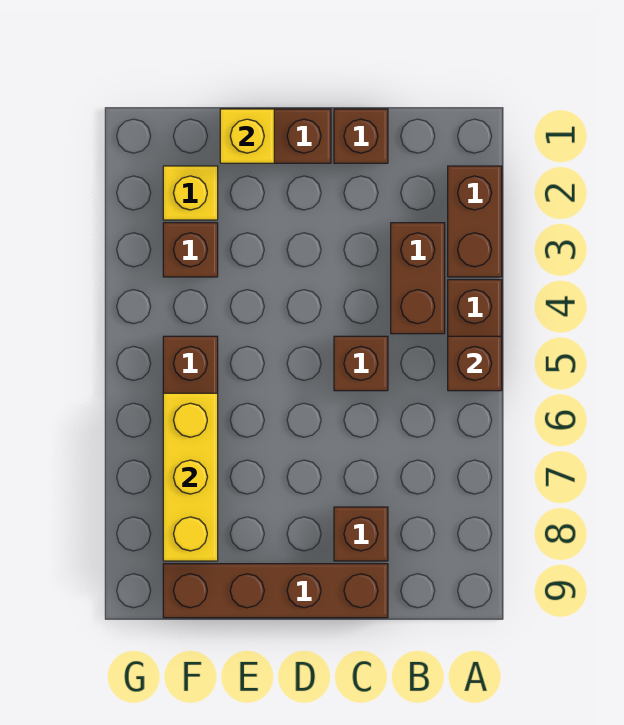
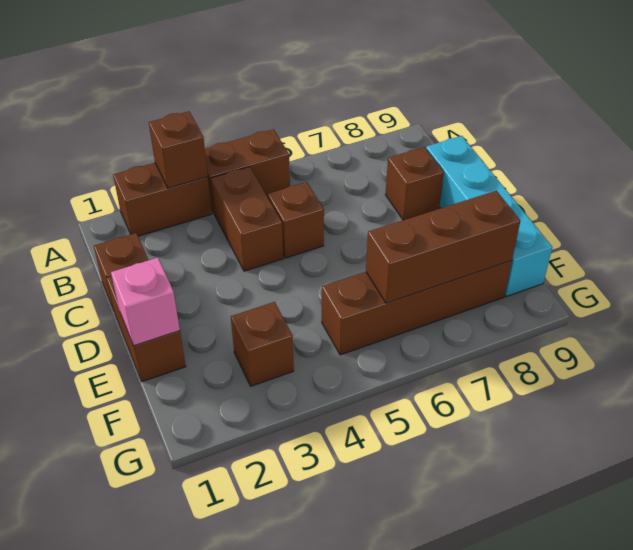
brown 1x1 brick [448,336,502,391] -> brown 1x1 brick moved to [149,111,208,188]
brown 1x2 brick [391,223,445,334] -> brown 1x2 brick turned to [211,167,283,271]
brown 1x4 brick [163,564,388,618] -> cyan 1x4 brick [426,136,552,297]
yellow 1x1 brick [220,109,274,163] -> pink 1x1 brick [111,258,180,346]
yellow 1x1 brick [163,166,218,220] -> none
yellow 1x3 brick [163,393,218,561] -> brown 1x3 brick [366,191,520,303]

